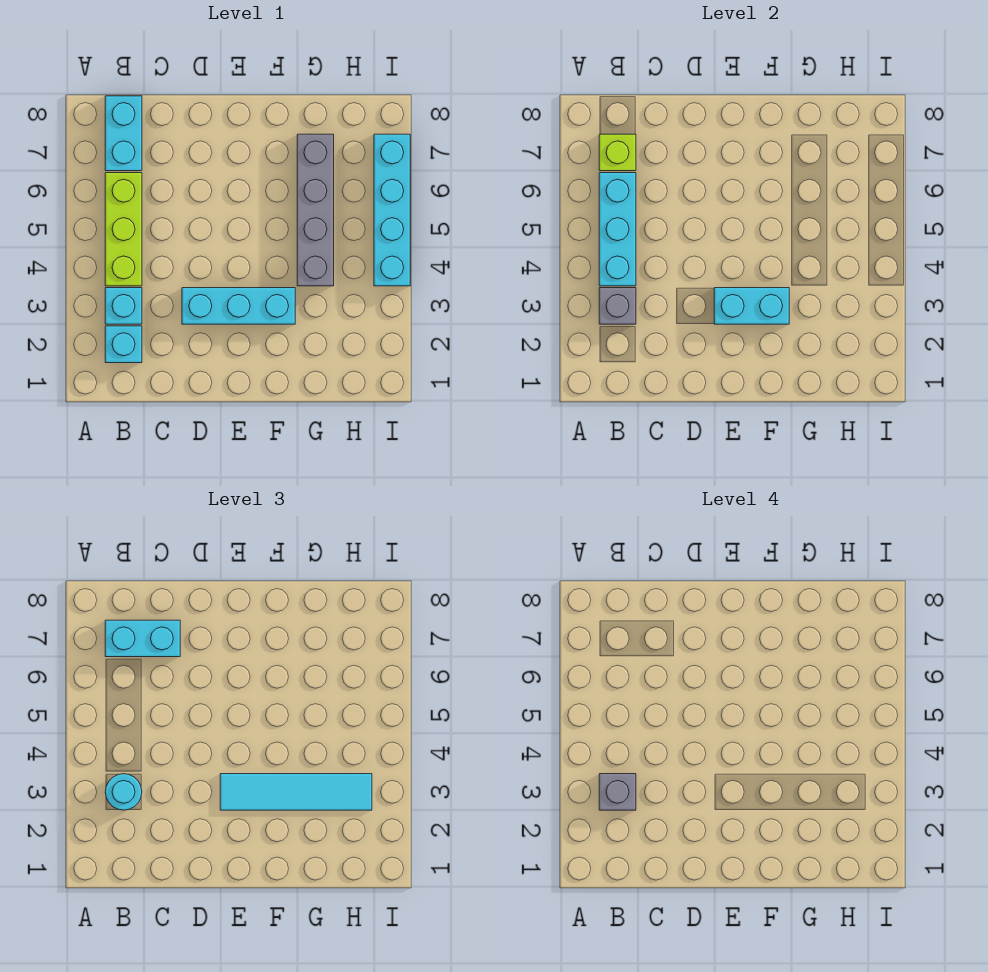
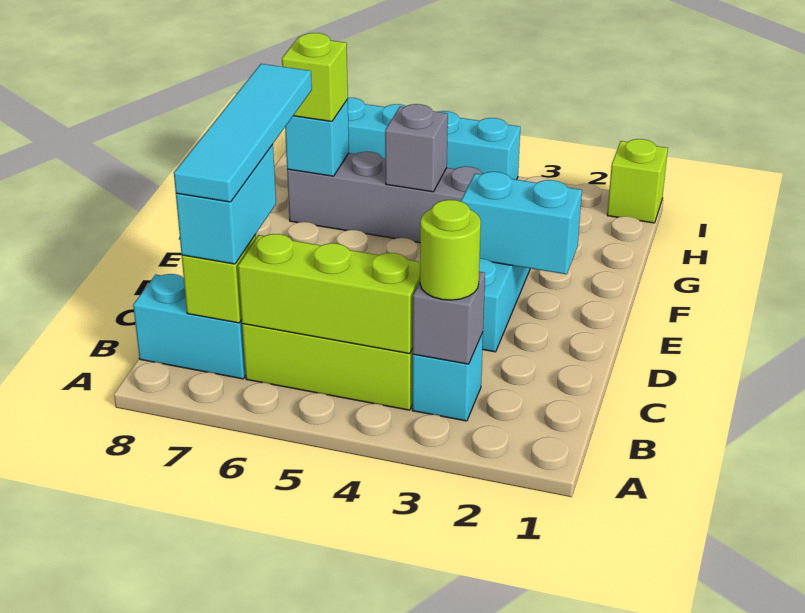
cyan 1x1 brick [105,326,142,363] -> cyan 1x1 brick moved to [285,100,349,176]
cyan 1x1 round brick [105,774,142,810] -> lime 1x1 round brick [420,200,481,300]
grey 1x1 brick [599,774,636,810] -> grey 1x1 brick moved to [385,104,448,192]
cyan 1x3 brick [599,173,636,286] -> lime 1x3 brick [238,234,420,354]
cyan 1x2 brick [714,288,789,324] -> cyan 1x2 brick turned to [461,172,582,274]
cyan 1x4 tile [220,774,372,810] -> cyan 1x4 tile moved to [174,64,312,202]
none -> lime 1x1 brick [282,33,348,122]
none -> lime 1x1 brick [607,139,668,223]

